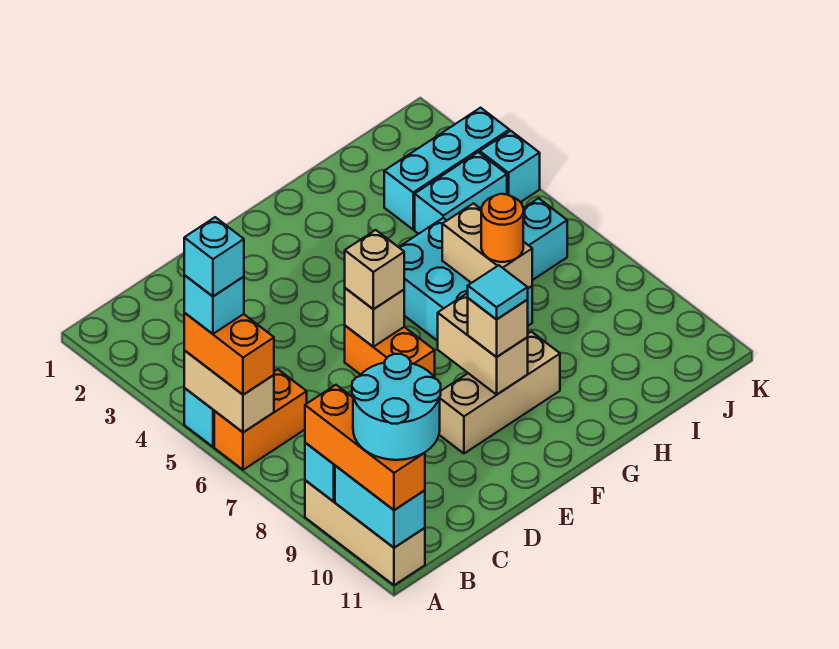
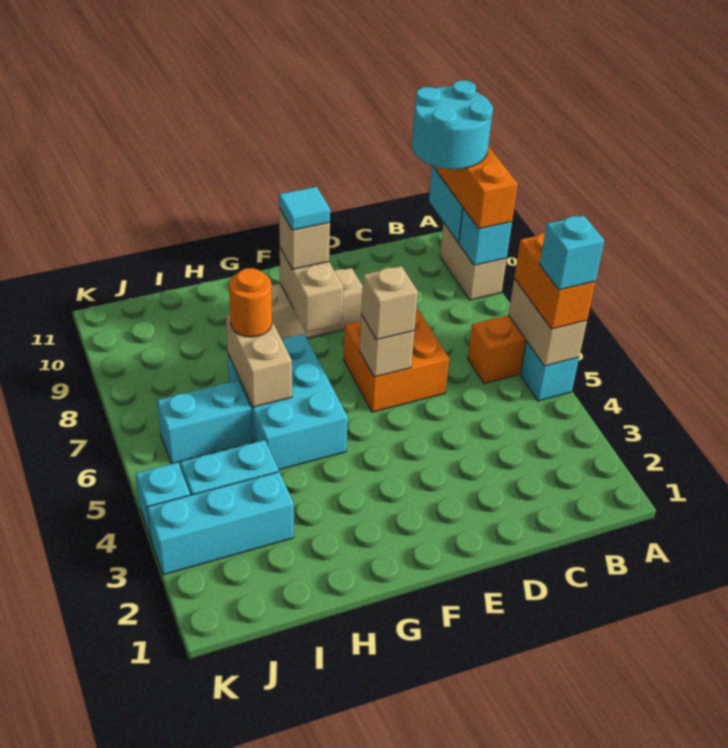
cyan 1x1 brick [184,217,244,296] -> none
tan 1x3 brick [305,480,425,585] -> tan 1x2 brick [440,223,507,300]
orange 1x2 brick [345,326,435,377] -> orange 2x2 brick [344,308,449,412]

